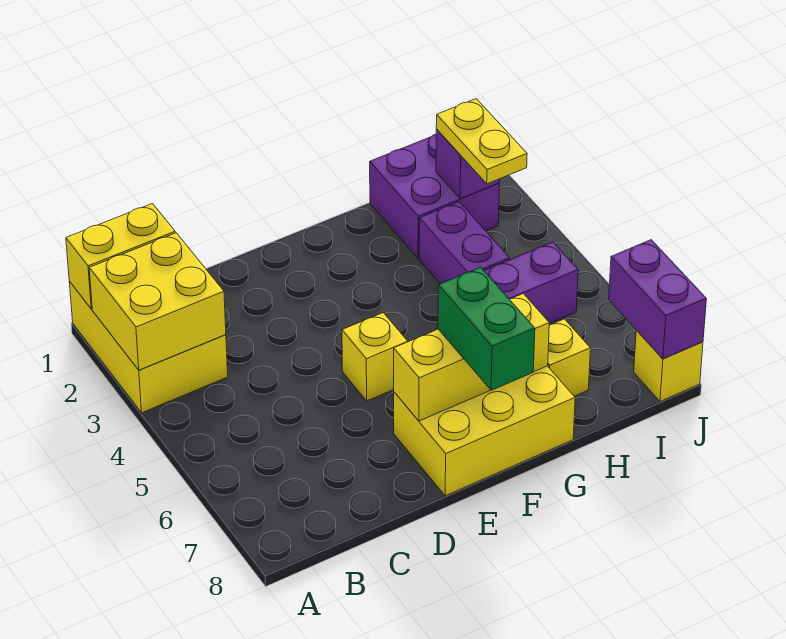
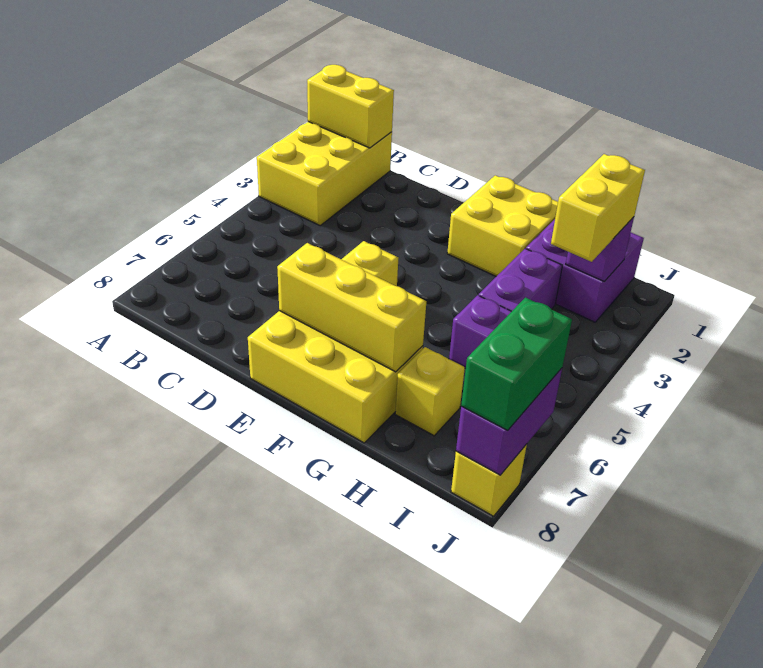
yellow 2x2 brick [89,233,226,370] -> yellow 2x2 brick moved to [447,175,558,276]
green 1x2 brick [438,267,535,390] -> green 1x2 brick moved to [461,297,572,430]
yellow 1x2 plate [436,99,527,184] -> yellow 1x2 brick [551,154,645,262]

